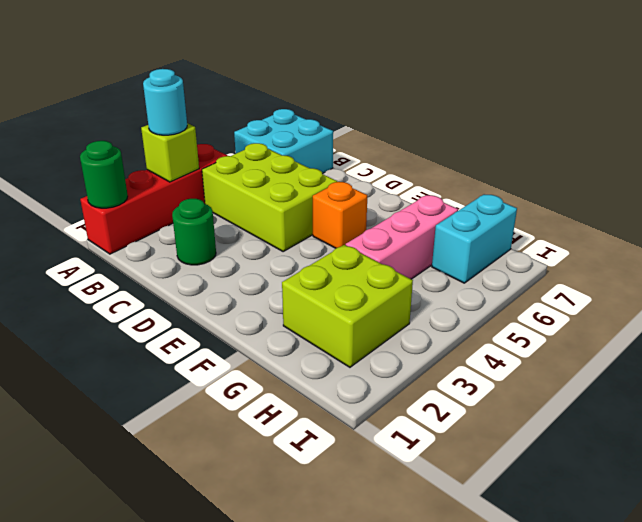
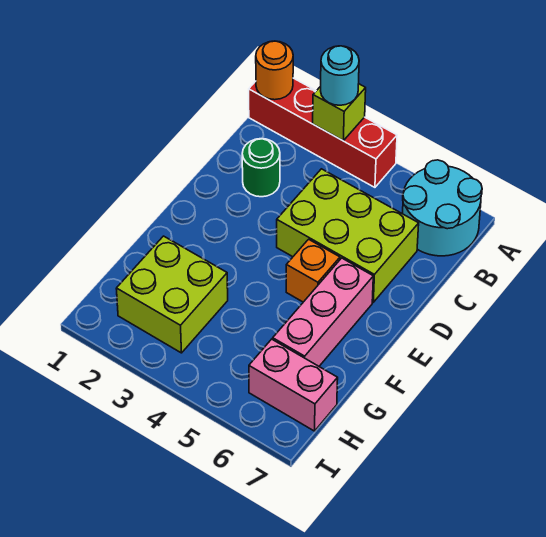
green 1x1 round brick [80,141,128,208] -> orange 1x1 round brick [256,41,293,100]
cyan 2x2 brick [234,109,333,174] -> cyan 2x2 round brick [403,160,482,256]
lime 2x3 brick [202,143,337,251] -> lime 2x3 brick turned to [277,169,419,302]
pink 1x3 brick [346,195,458,279] -> pink 1x3 brick turned to [273,258,373,366]
cyan 1x2 brick [432,194,517,283] -> pink 1x2 brick [249,339,338,431]

